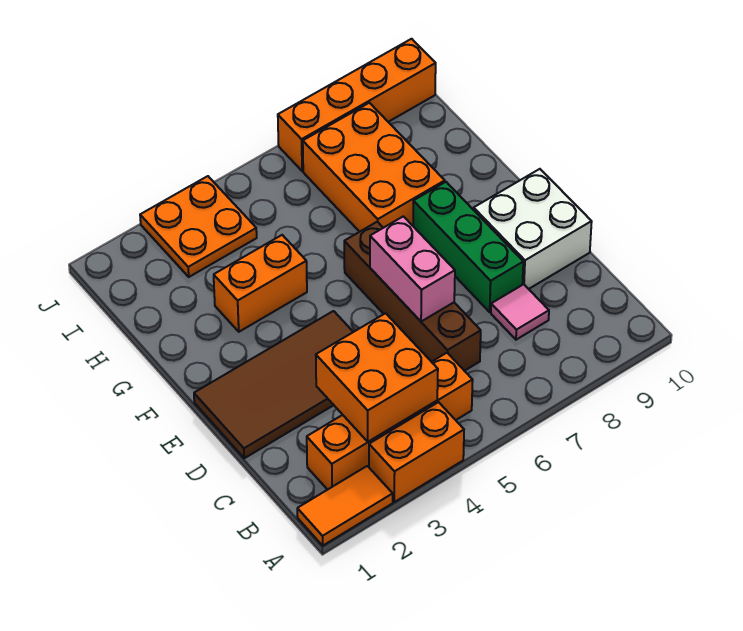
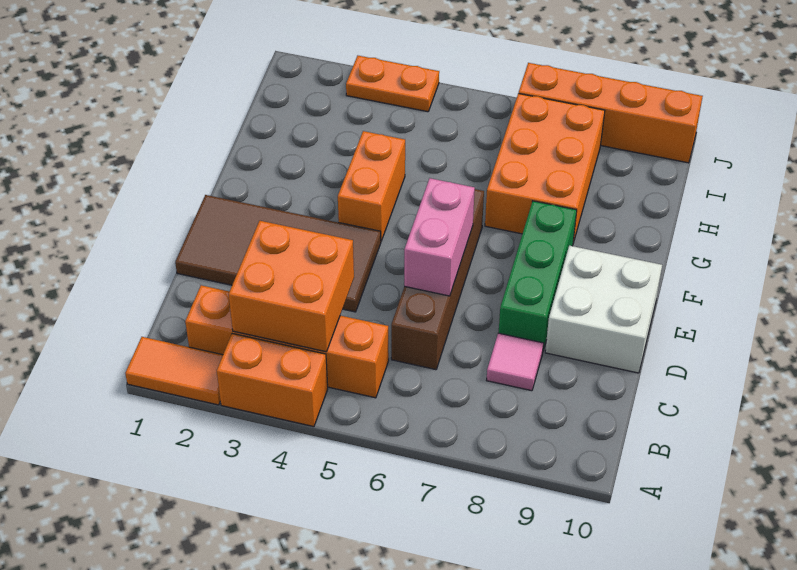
orange 1x2 brick [214,235,307,332] -> orange 1x2 brick turned to [338,131,405,241]
orange 2x2 plate [140,176,257,277] -> orange 1x2 plate [346,56,439,112]

